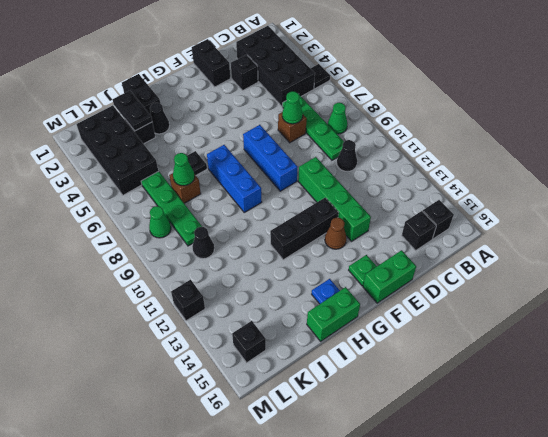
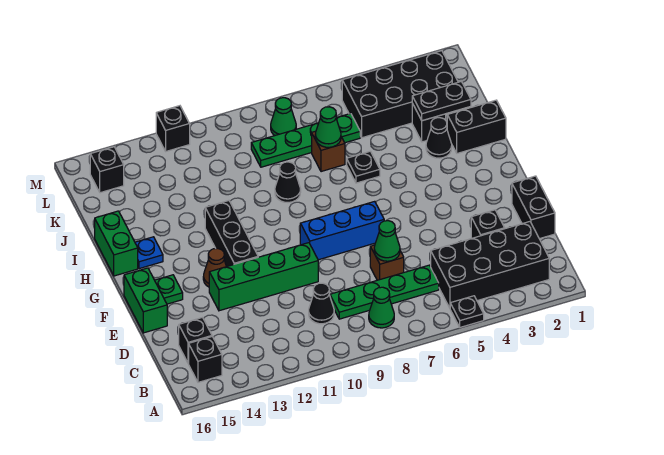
black 1x2 brick [192,39,230,87] -> black 1x2 brick turned to [512,176,555,239]
blue 1x3 brick [207,145,262,212] -> none
black 1x1 cone [192,227,214,259] -> black 1x1 cone moved to [275,162,301,203]

